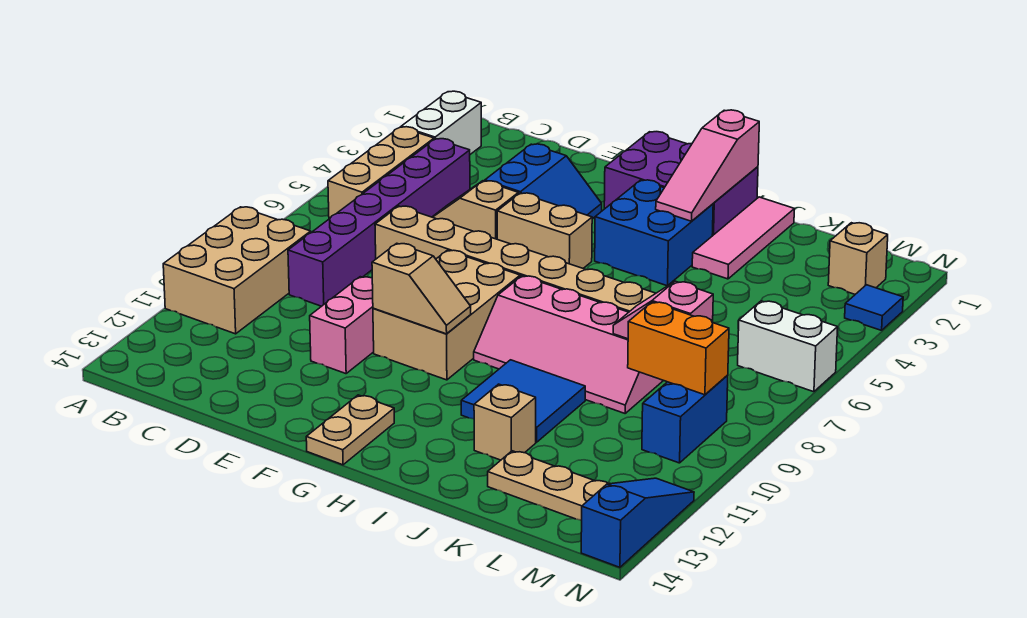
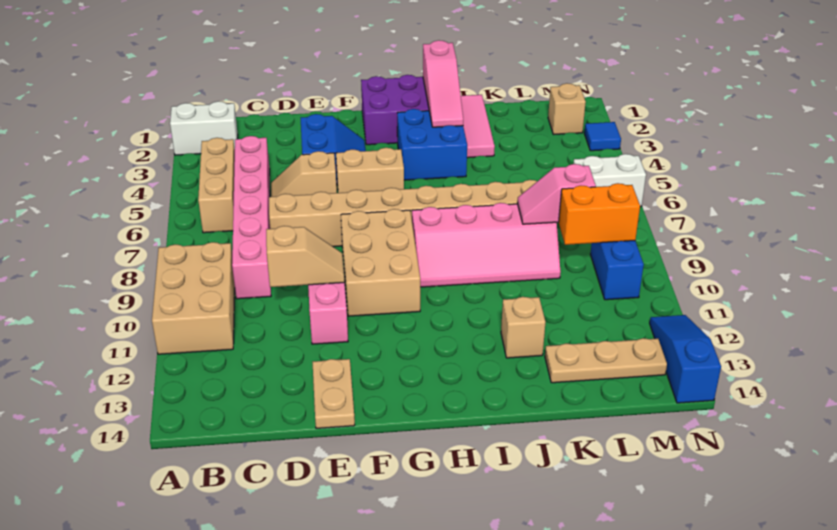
white 1x2 brick [401,91,481,154] -> white 1x2 brick turned to [170,101,238,155]
purple 1x6 brick [288,139,470,306] -> pink 1x6 brick [232,136,271,299]
tan 1x2 slope [372,243,471,334] -> tan 1x2 slope moved to [266,226,345,287]
tan 1x2 plate [306,395,394,465] -> tan 1x2 plate moved to [313,359,355,428]
blue 2x2 tile [461,360,585,442] -> none

